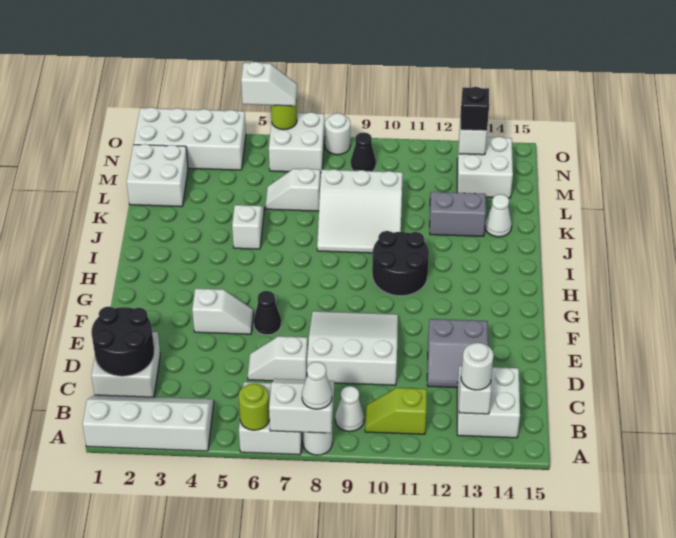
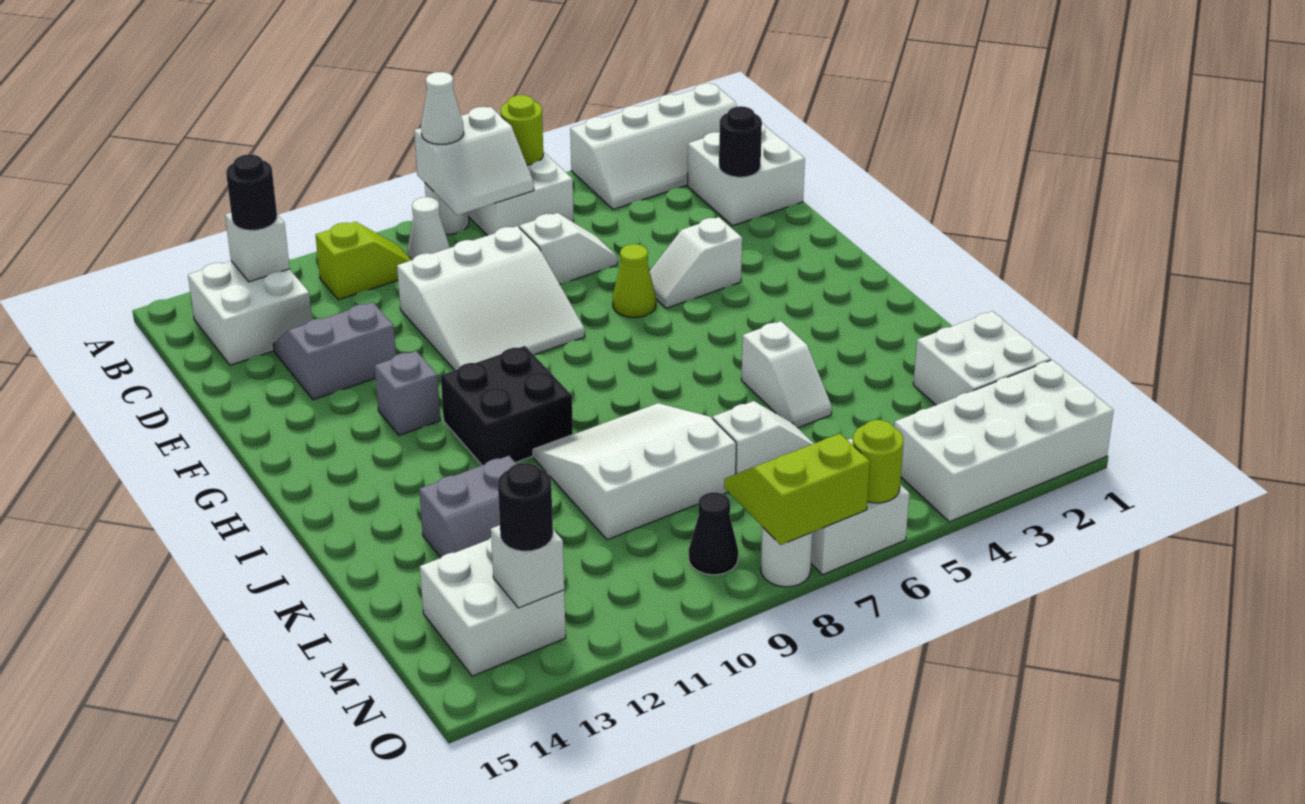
white 1x1 round brick [461,343,494,390] -> black 1x1 round brick [226,154,277,230]
black 2x2 round brick [91,307,154,376] -> black 1x1 round brick [719,106,762,177]
black 1x1 cone [254,291,281,335] -> lime 1x1 cone [613,244,656,317]
none -> grey 1x1 brick [375,351,440,435]
black 2x2 round brick [372,231,429,296] -> black 2x2 brick [441,346,573,465]
white 1x1 cone [485,194,512,237] -> none
none -> lime 2x2 slope [724,434,870,545]
black 1x1 brick [461,87,489,131] -> black 1x1 round brick [498,463,553,551]
white 1x2 slope [241,62,297,106] -> none

